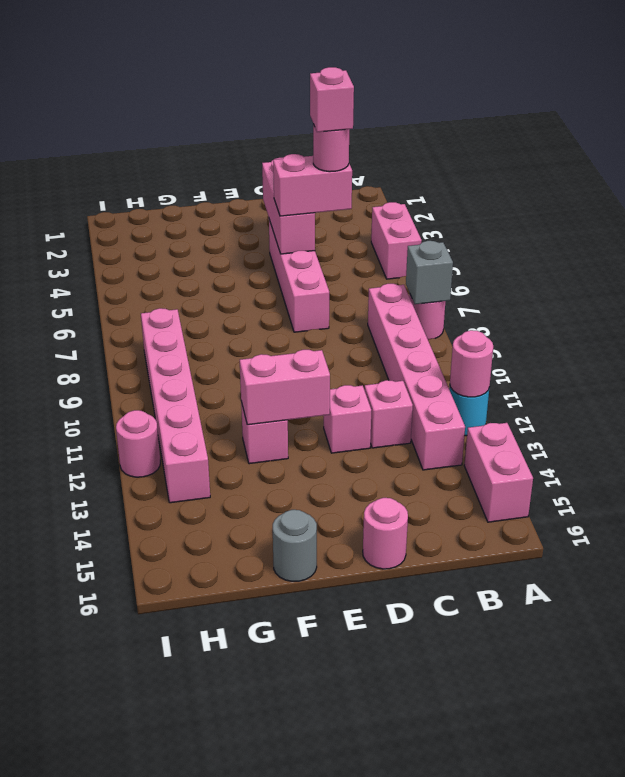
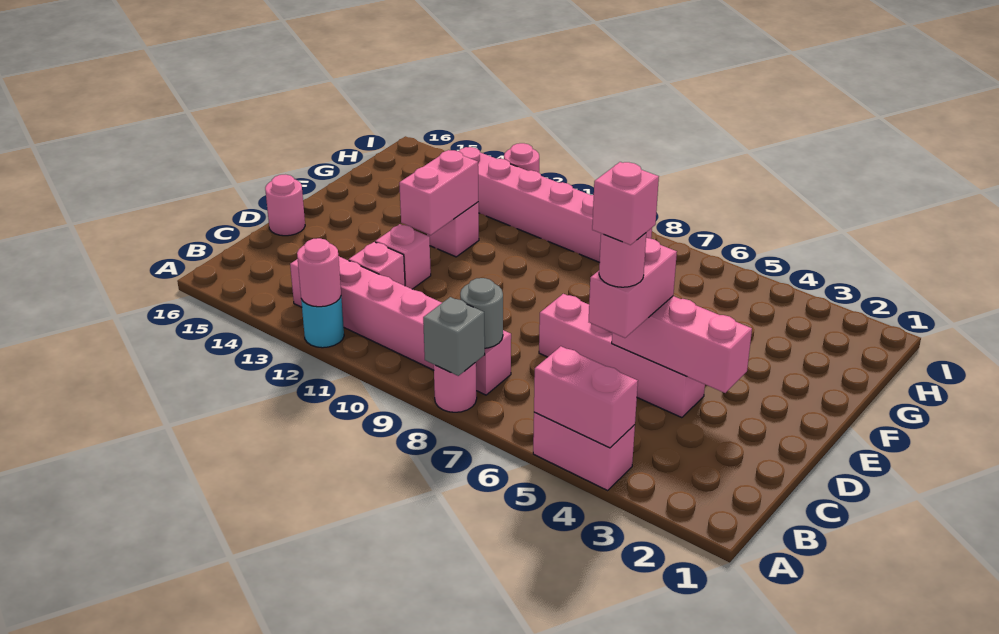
pink 1x2 brick [464,423,533,522] -> pink 1x2 brick moved to [534,346,638,448]
grey 1x1 round brick [273,510,317,581] -> grey 1x1 round brick moved to [460,278,503,348]

